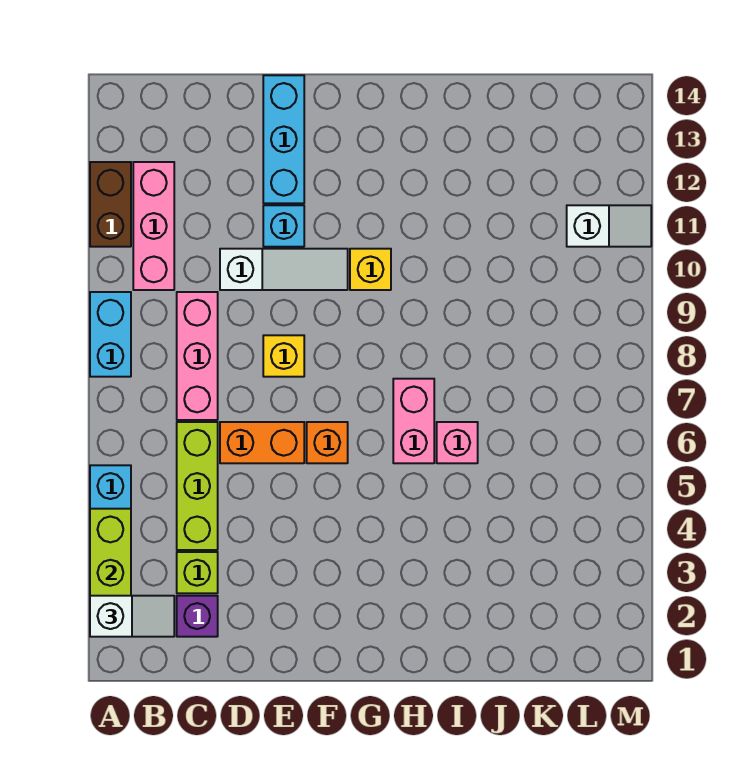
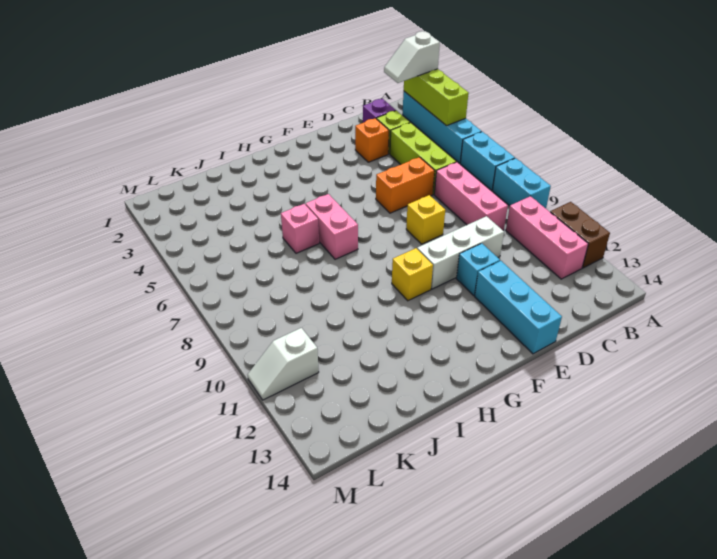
none -> cyan 1x2 brick [460,132,515,190]
white 1x3 slope [220,249,348,290] -> white 1x3 brick [417,216,504,289]
orange 1x1 brick [307,422,348,463] -> orange 1x1 brick moved to [355,118,389,162]

